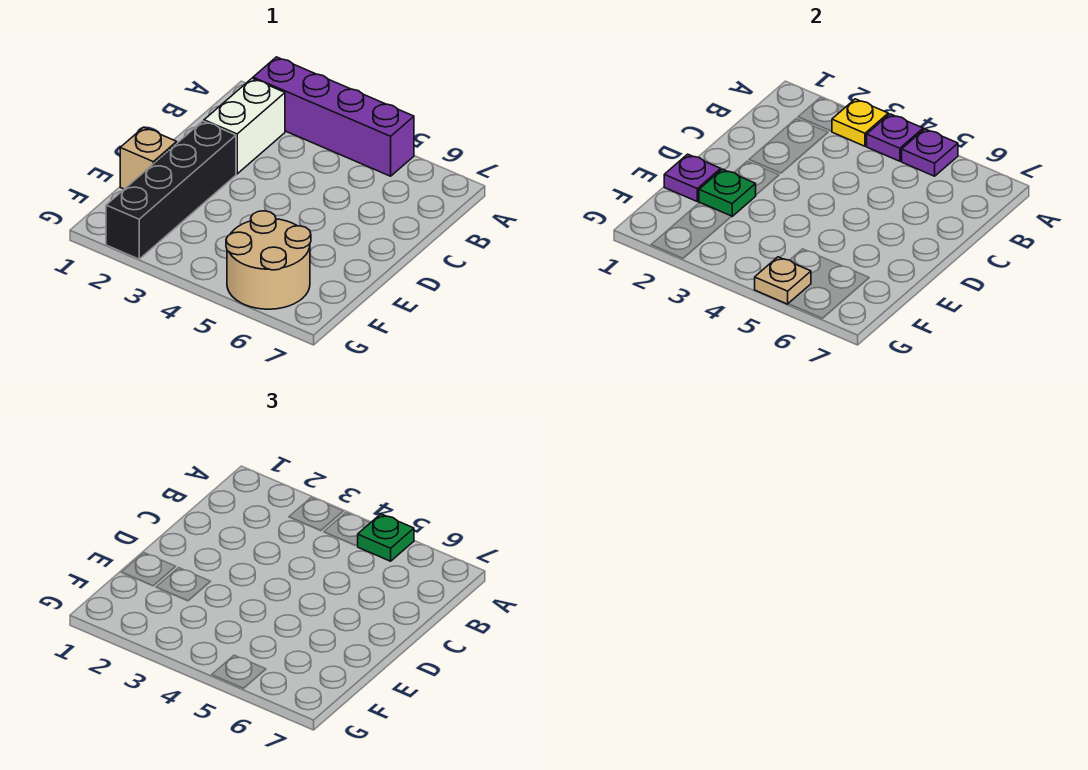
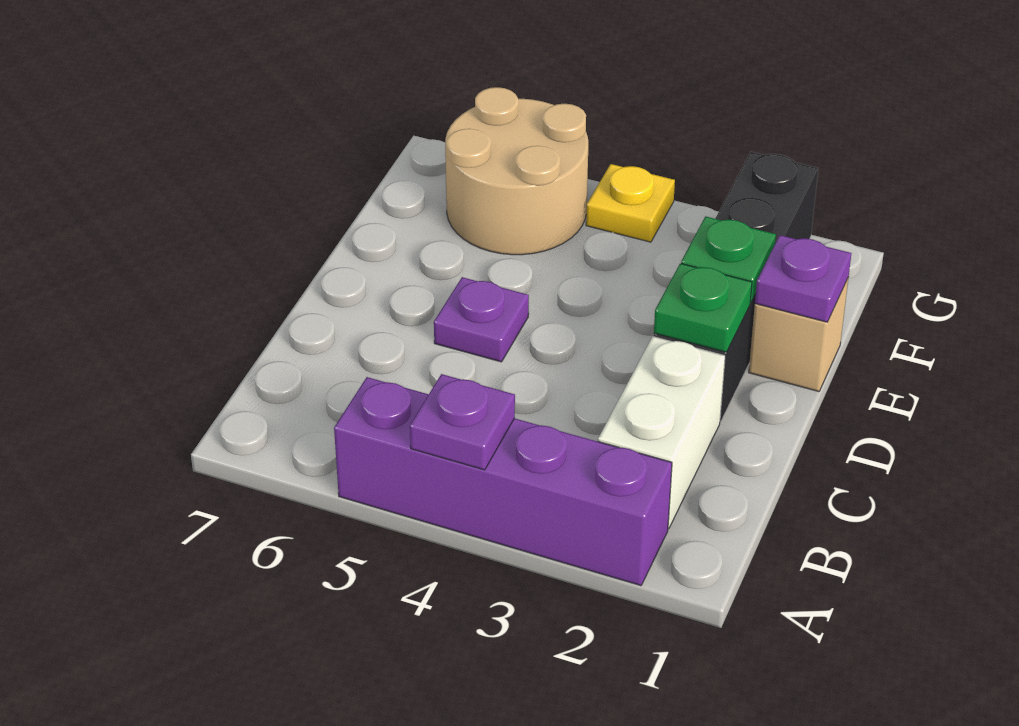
yellow 1x1 plate [832,99,888,146] -> yellow 1x1 plate moved to [586,164,675,242]
purple 1x1 plate [901,129,958,176] -> purple 1x1 plate moved to [434,277,529,362]
green 1x1 plate [358,514,414,561] -> green 1x1 plate moved to [654,263,752,352]
tan 1x1 plate [755,257,811,304] -> none

